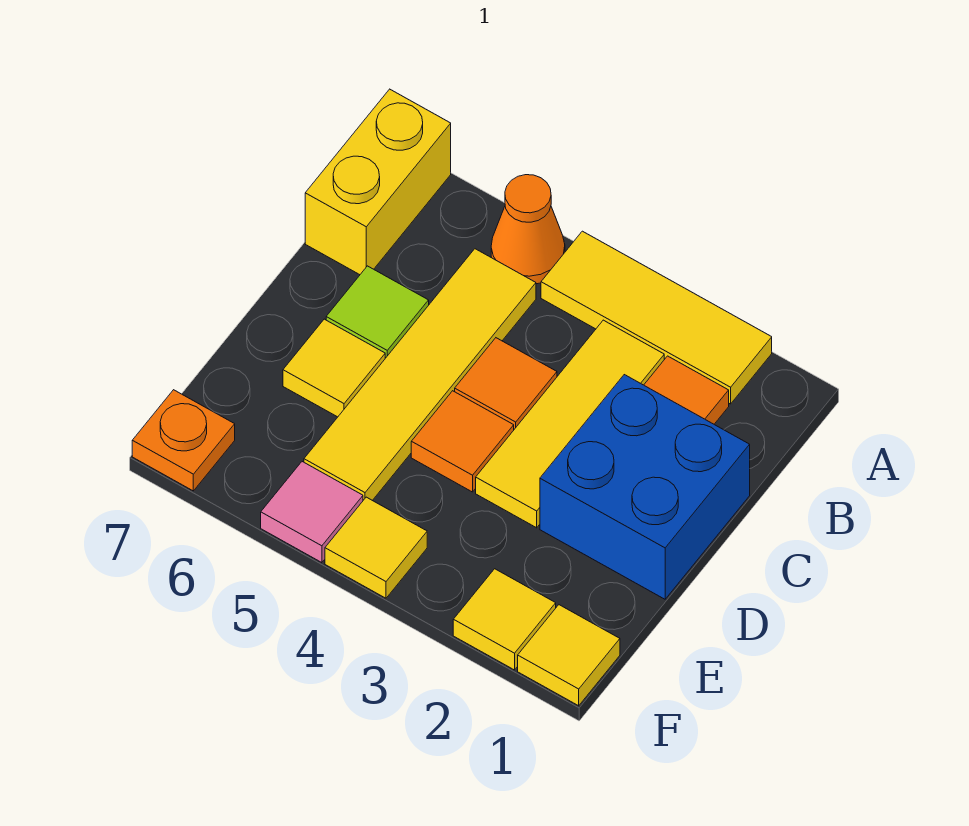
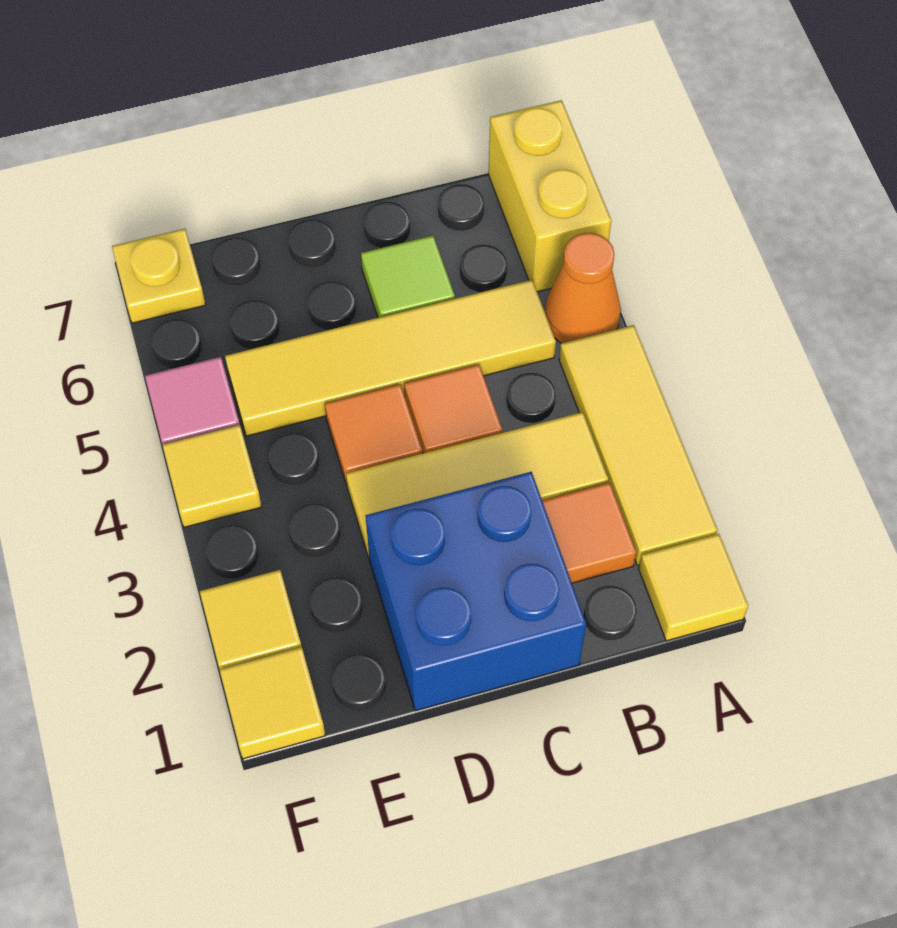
yellow 1x2 brick [305,89,451,275] -> yellow 1x2 brick turned to [488,100,611,292]
yellow 1x1 tile [283,319,385,417] -> yellow 1x1 tile moved to [639,534,748,641]
orange 1x1 plate [132,390,235,491] -> yellow 1x1 plate [112,229,205,323]

